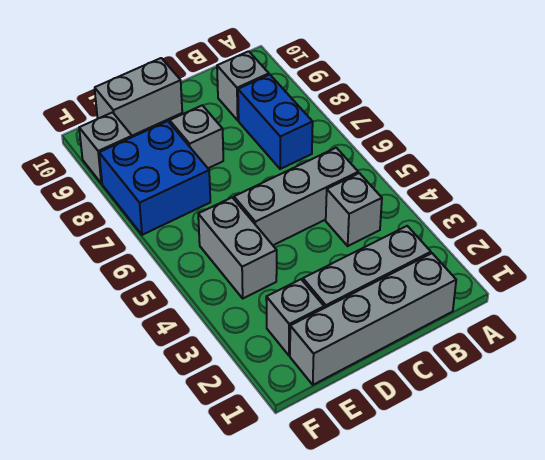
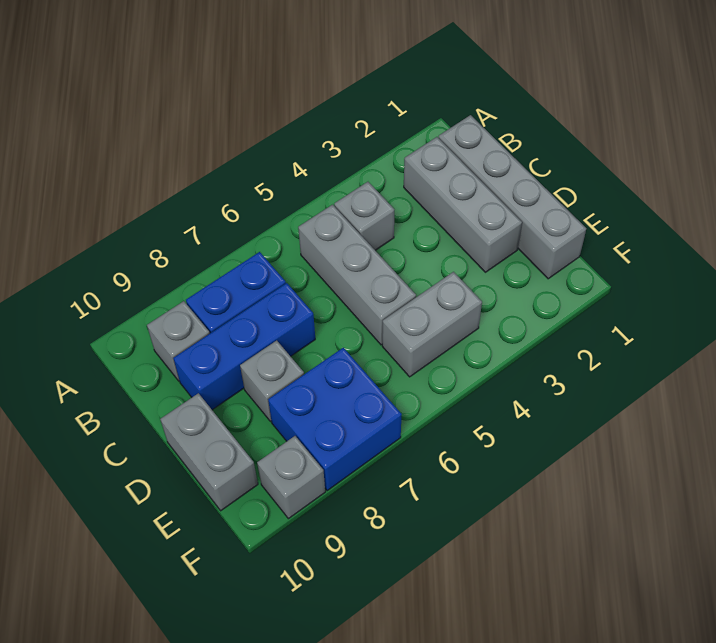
none -> blue 1x3 brick [173,283,315,410]
grey 1x1 brick [266,279,324,355] -> none

